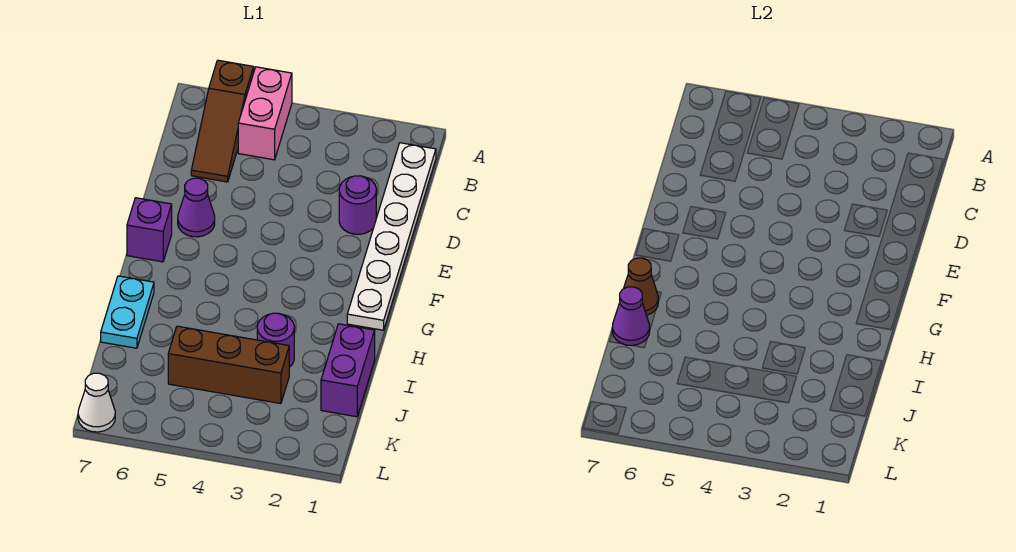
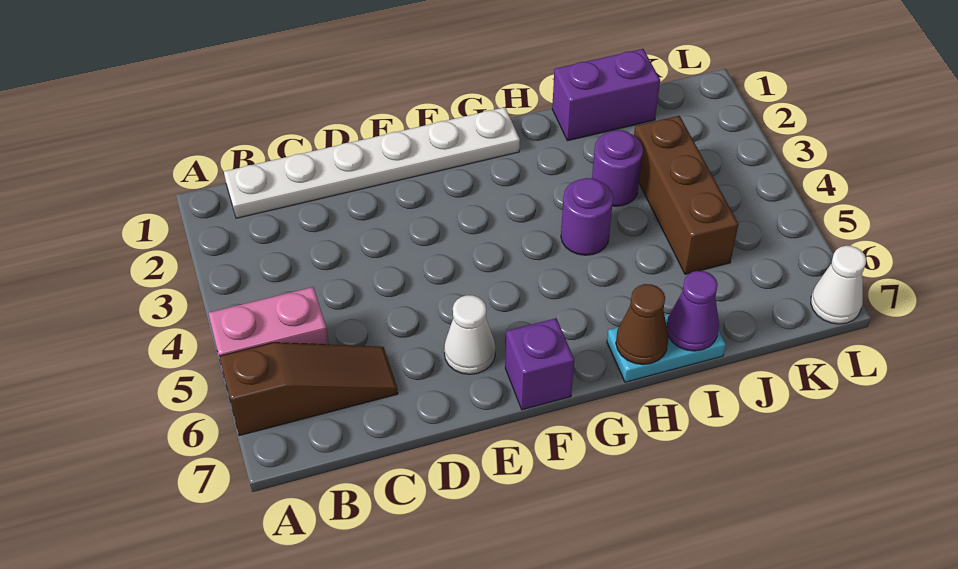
purple 1x1 round brick [339,176,376,234] -> purple 1x1 round brick moved to [561,178,613,255]
purple 1x1 cone [178,178,215,237] -> white 1x1 cone [444,295,496,374]

